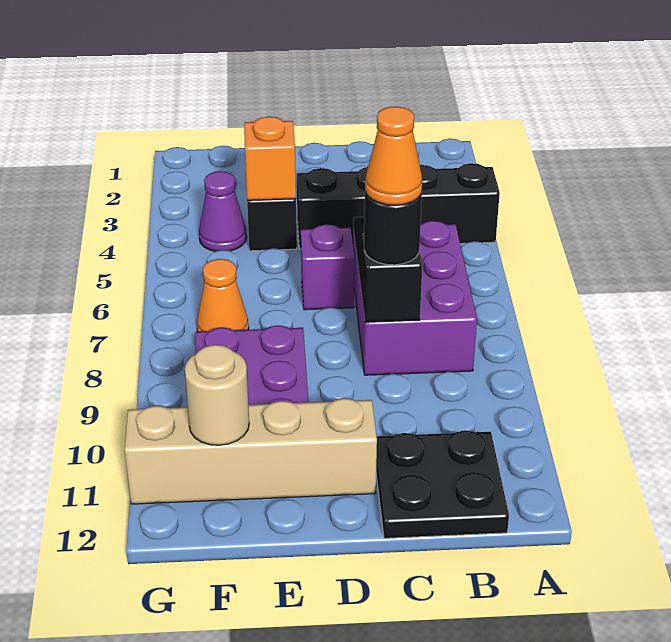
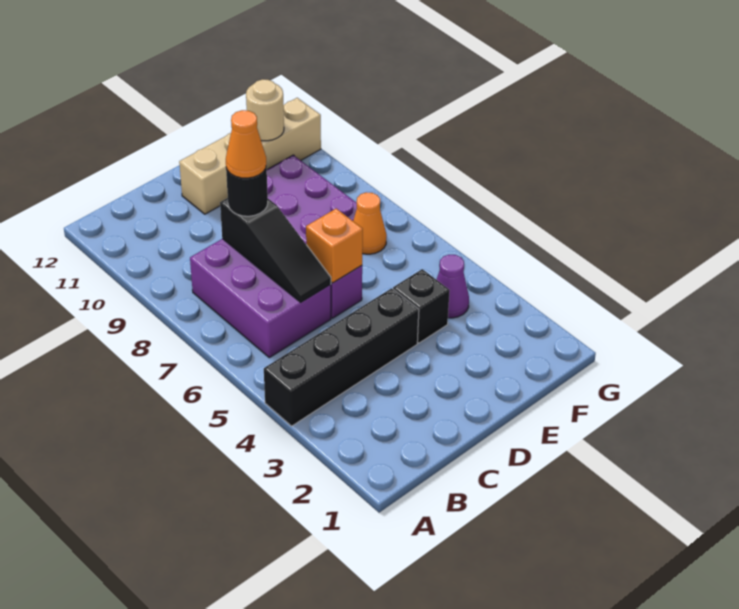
black 2x2 plate [376,430,509,538] -> none
orange 1x1 brick [244,117,296,200] -> orange 1x1 brick moved to [306,209,363,283]

